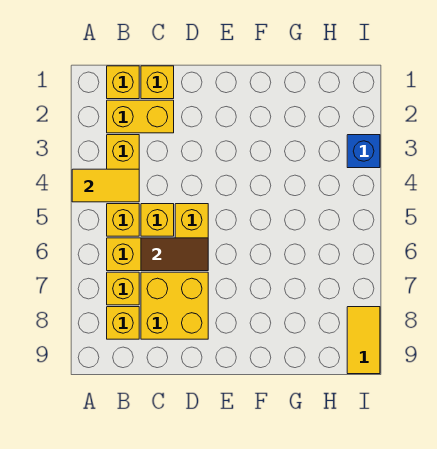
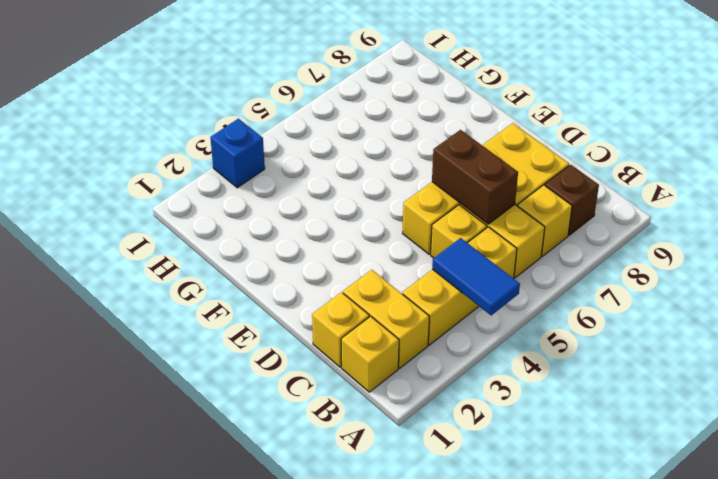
yellow 1x2 tile [72,169,139,202] -> blue 1x2 tile [432,238,520,315]
yellow 1x1 brick [107,307,139,339] -> brown 1x1 brick [545,165,599,235]
brown 1x2 tile [141,238,208,271] -> brown 1x2 brick [432,130,518,224]
yellow 1x2 tile [347,307,380,374] -> none

